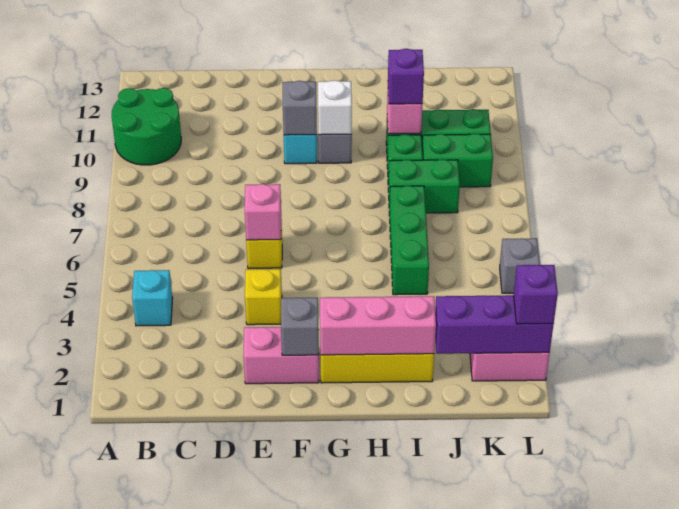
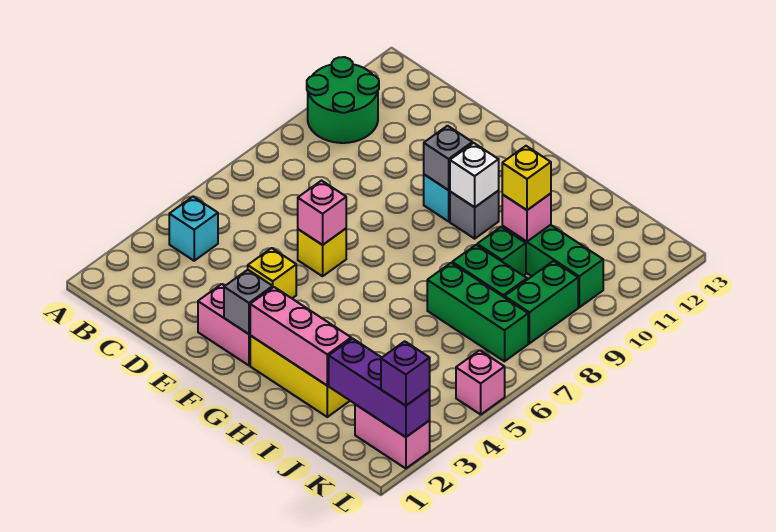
green 1x3 brick [389,186,429,295] -> green 1x3 brick turned to [427,263,528,361]
purple 1x1 brick [388,49,424,104] -> yellow 1x1 brick [502,146,551,210]
green 1x2 brick [422,134,493,187] -> green 1x2 brick turned to [505,261,578,343]
grey 1x1 brick [500,238,540,293] -> pink 1x1 brick [456,350,505,414]

